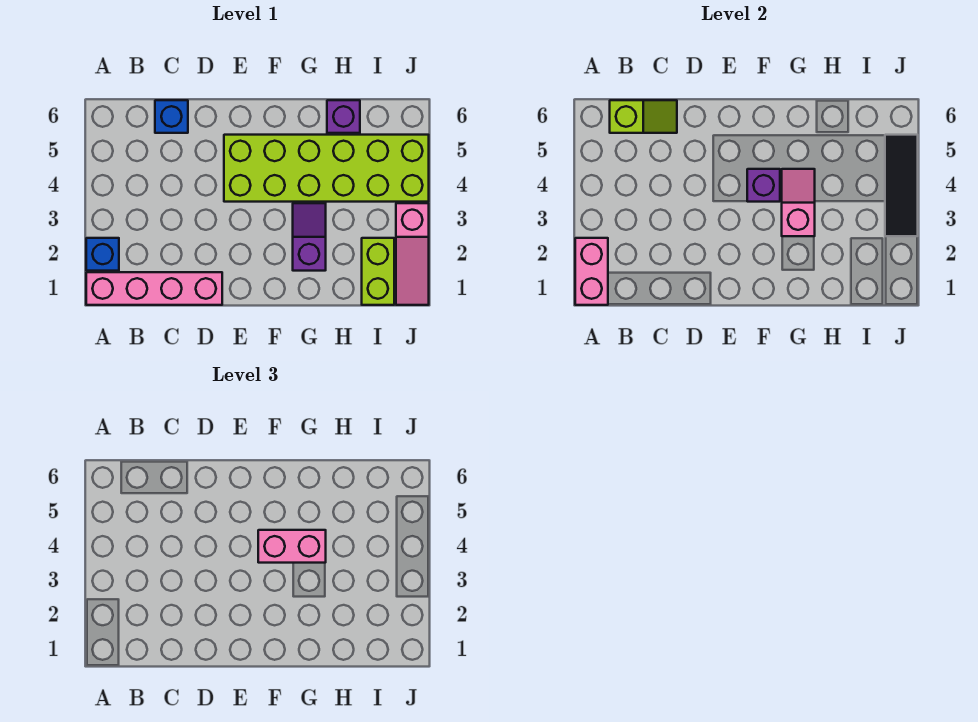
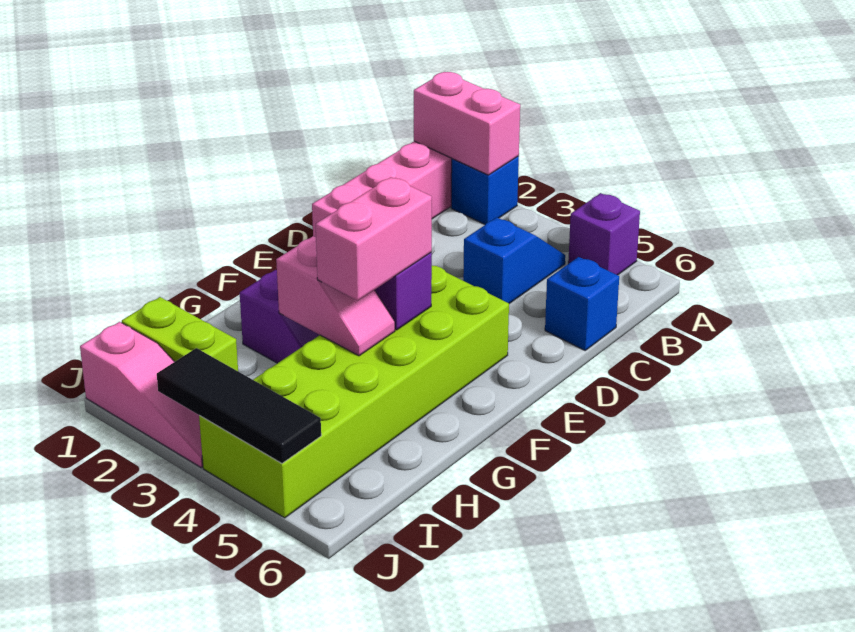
none -> blue 1x2 slope [463,217,565,304]
lime 1x2 slope [610,100,677,133] -> none
purple 1x1 brick [327,100,360,133] -> purple 1x1 brick moved to [568,193,640,275]
pink 1x3 slope [396,203,429,305] -> pink 1x3 slope turned to [80,322,203,467]

